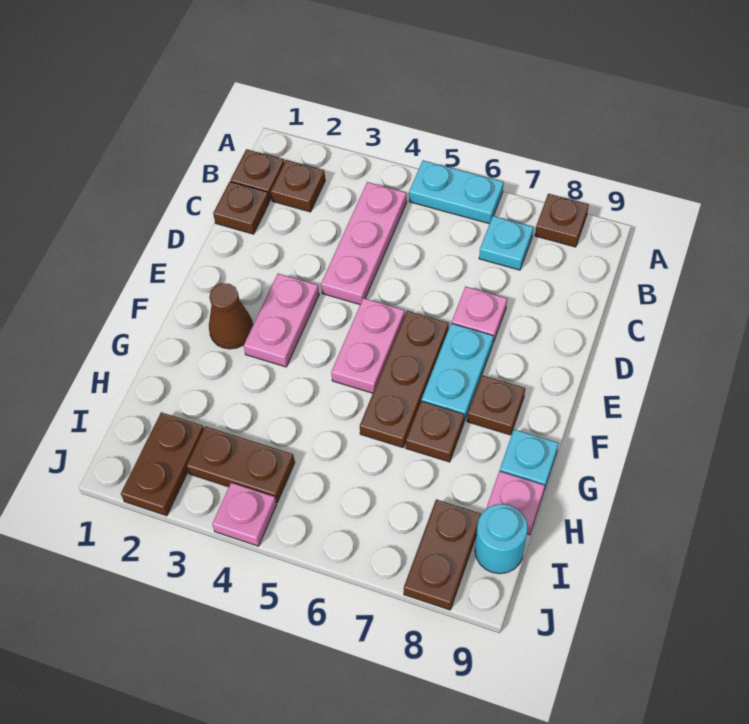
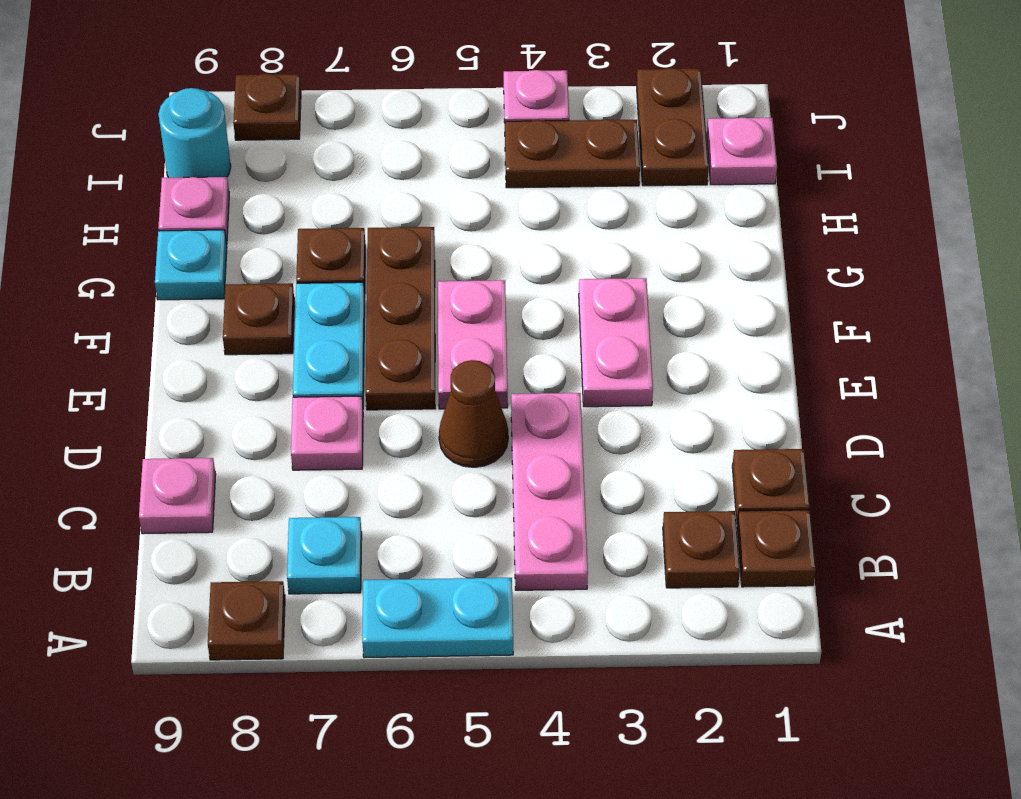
none -> pink 1x1 plate [139,458,216,534]
brown 1x1 cone [209,283,253,349] -> brown 1x1 cone moved to [439,360,508,467]
none -> pink 1x1 plate [707,117,777,185]
brown 1x2 plate [404,499,481,610] -> brown 1x1 plate [233,74,301,140]

